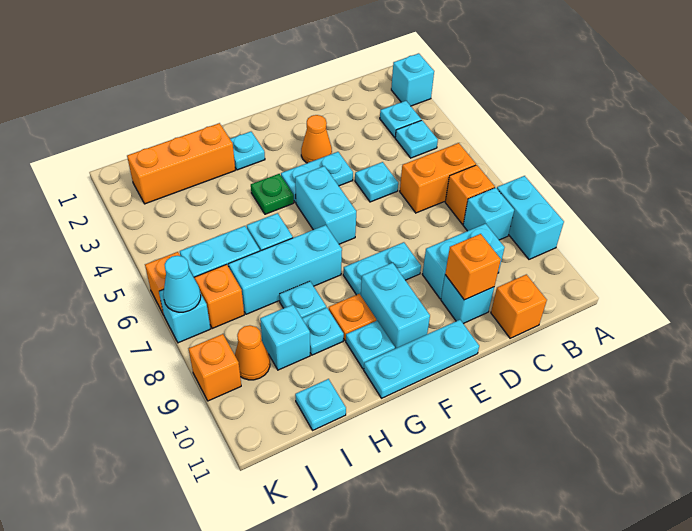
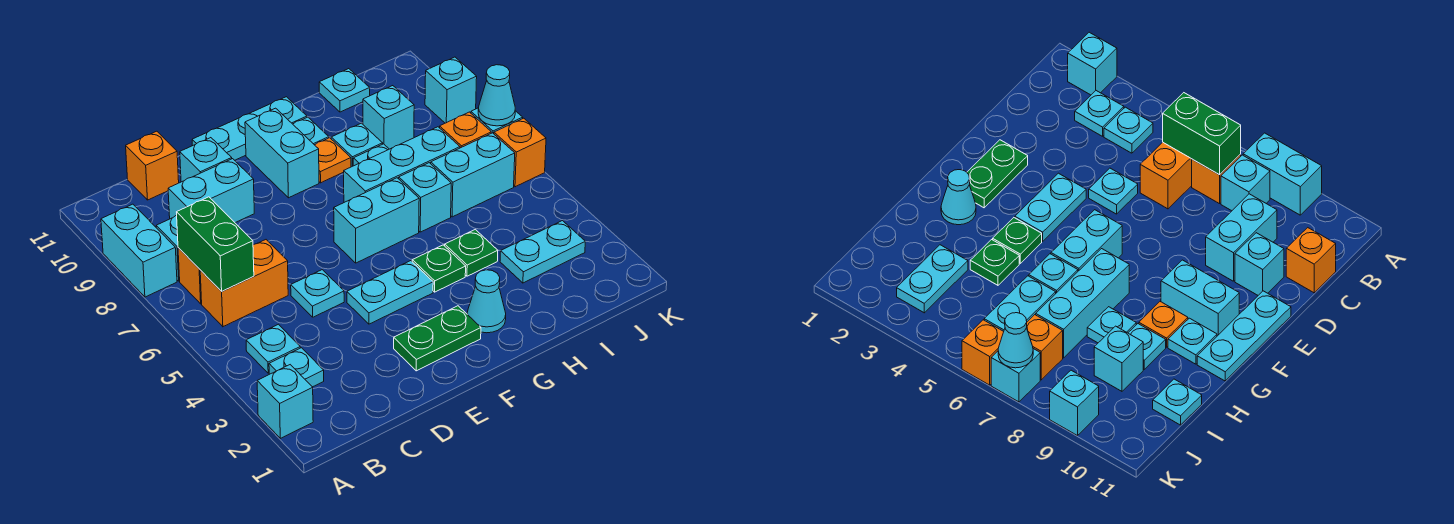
none -> green 1x2 brick [177,197,254,291]
orange 1x1 brick [445,234,501,300] -> none
none -> green 1x2 plate [394,306,481,371]
orange 1x1 cone [301,115,332,163] -> none
cyan 1x2 plate [343,242,421,295] -> cyan 1x2 plate moved to [500,221,585,283]
cyan 1x2 brick [295,166,356,244] -> cyan 1x2 brick turned to [334,178,419,263]
cyan 1x1 plate [230,132,265,170] -> cyan 1x1 cone [467,270,506,333]
orange 1x3 brick [127,123,235,204] -> none
none -> green 1x1 plate [445,229,498,276]
orange 1x1 cone [235,325,270,380] -> none
orange 1x1 brick [189,334,241,401] -> cyan 1x1 brick [425,57,477,123]

